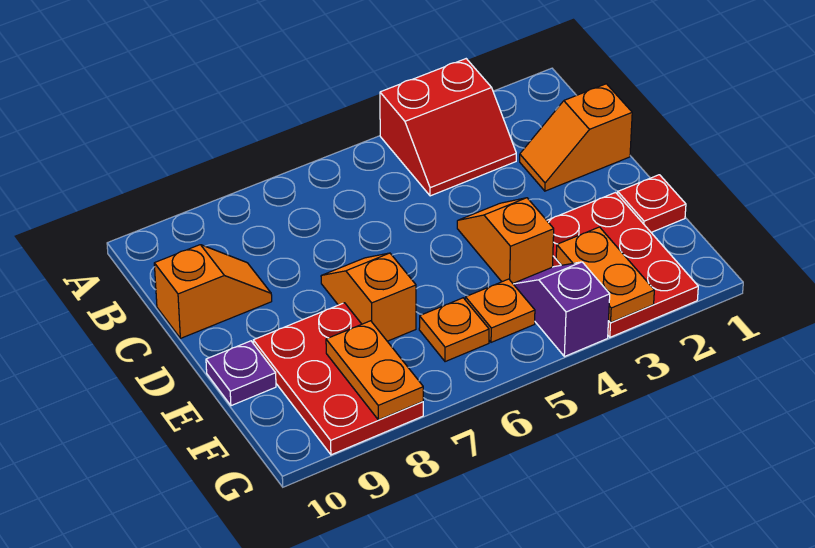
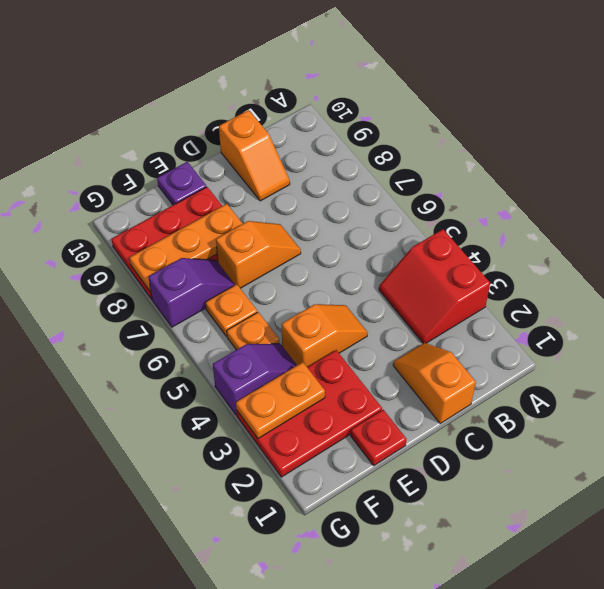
none -> purple 1x2 slope [148,258,235,327]
orange 1x2 plate [326,321,423,420] -> orange 1x3 plate [130,204,243,291]

